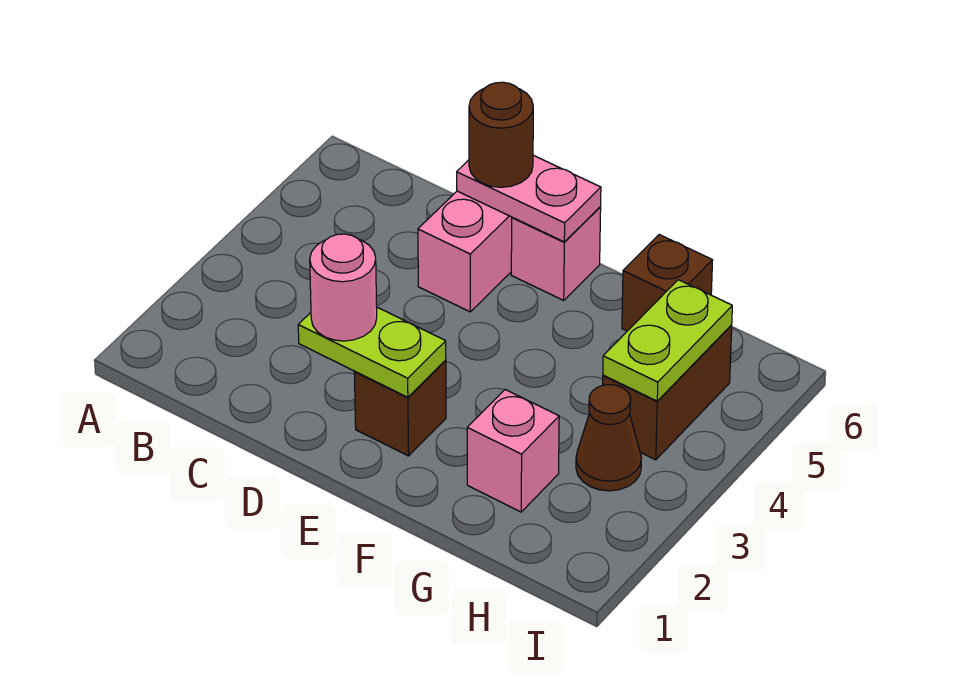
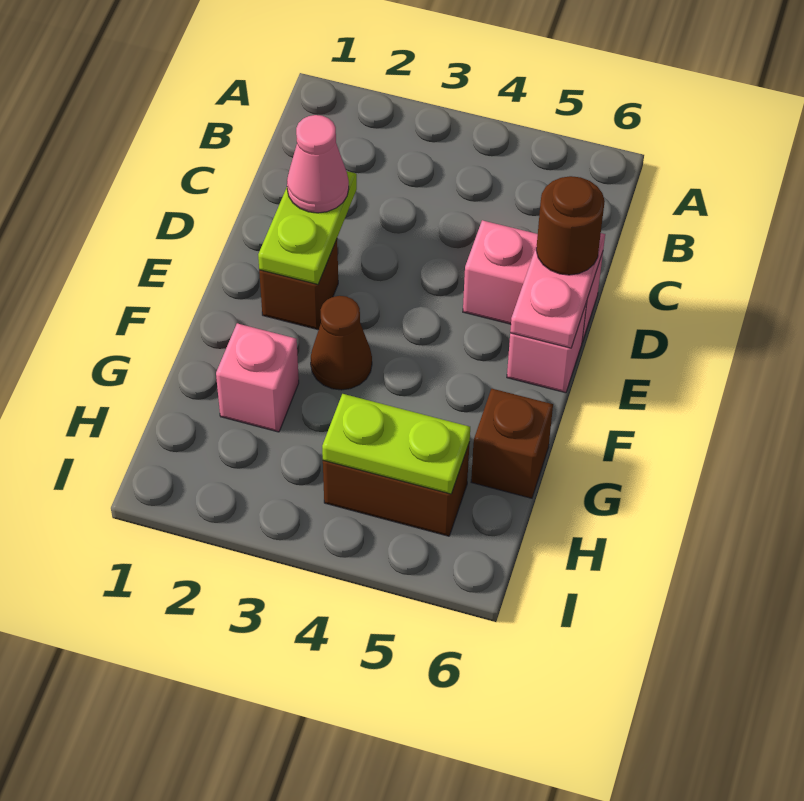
pink 1x1 round brick [310,234,377,341] -> pink 1x1 cone [287,115,349,213]
brown 1x1 cone [576,385,642,491] -> brown 1x1 cone moved to [311,296,372,390]

